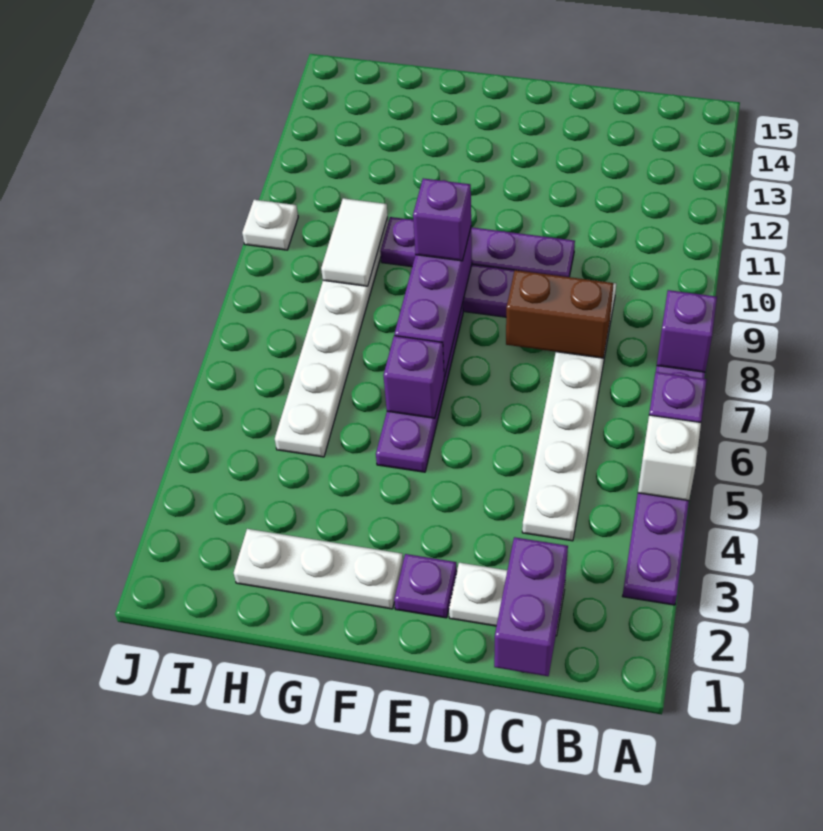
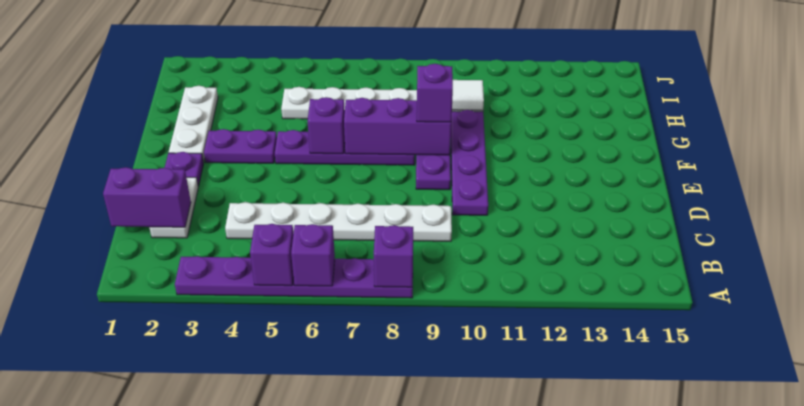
white 1x1 brick [638,415,701,501] -> purple 1x1 brick [250,224,293,286]
brown 1x2 brick [506,270,614,358] -> none
none -> purple 1x2 plate [204,129,277,163]
white 1x1 plate [242,200,298,250] -> none

